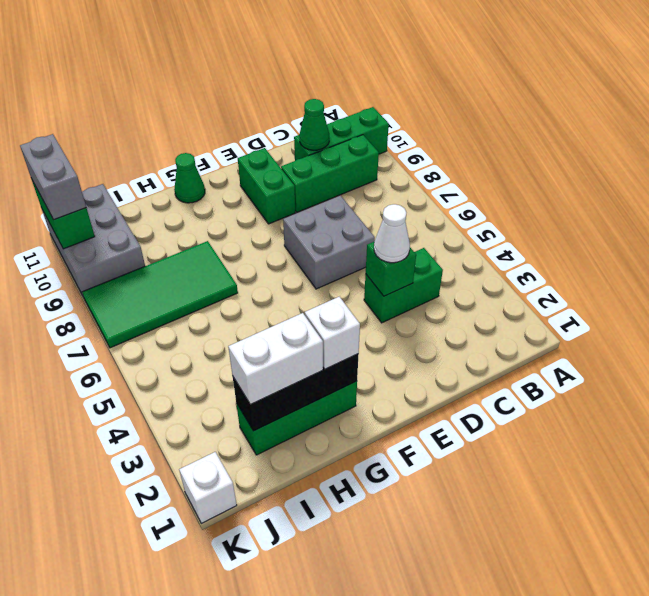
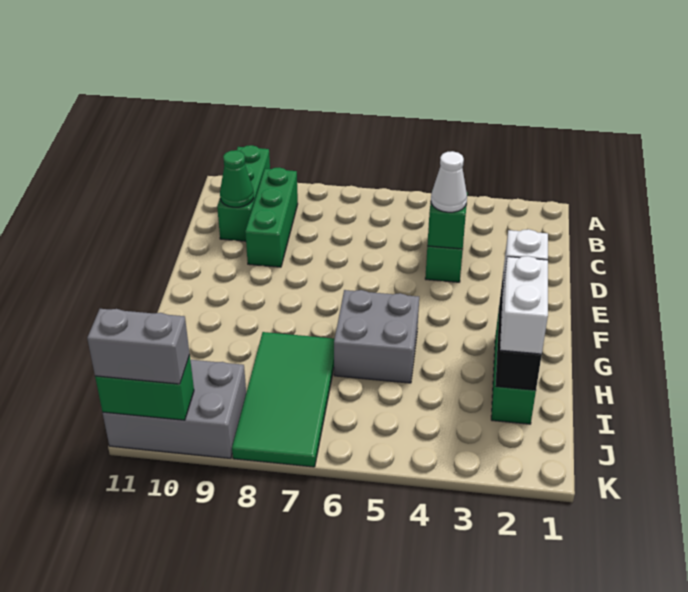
grey 2x2 brick [283,196,375,289] -> grey 2x2 brick moved to [334,290,419,383]
green 1x2 brick [238,148,295,224] -> none
green 1x1 cone [174,153,205,203] -> none
white 1x1 brick [179,452,237,523] -> none

